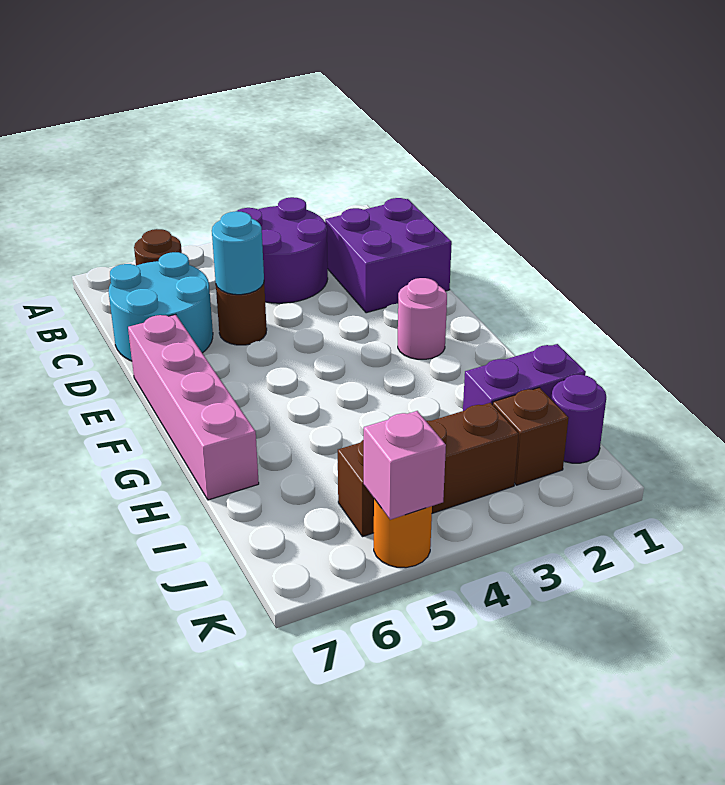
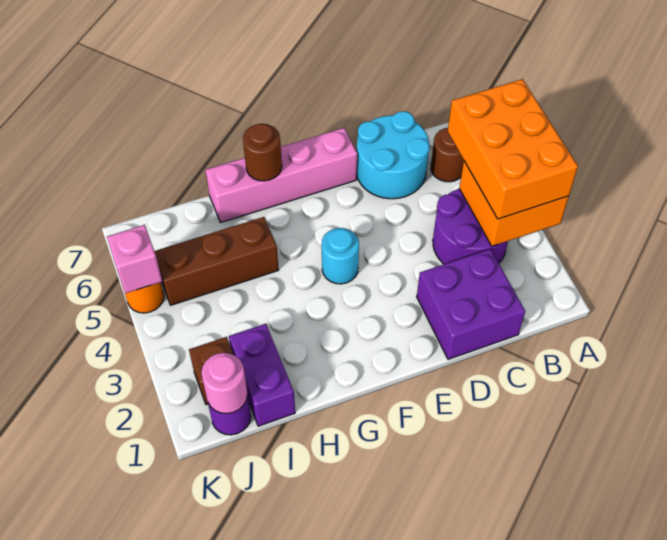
none -> orange 2x2 brick [459,161,569,246]
none -> orange 2x3 brick [448,79,578,219]
brown 1x1 round brick [216,284,267,345] -> brown 1x1 round brick moved to [243,124,282,181]
cyan 1x1 round brick [212,211,264,295] -> cyan 1x1 round brick moved to [322,228,359,284]
pink 1x1 round brick [398,278,447,359] -> pink 1x1 round brick moved to [201,353,248,414]
brown 1x3 brick [338,403,519,537] -> brown 1x3 brick turned to [154,217,279,305]

